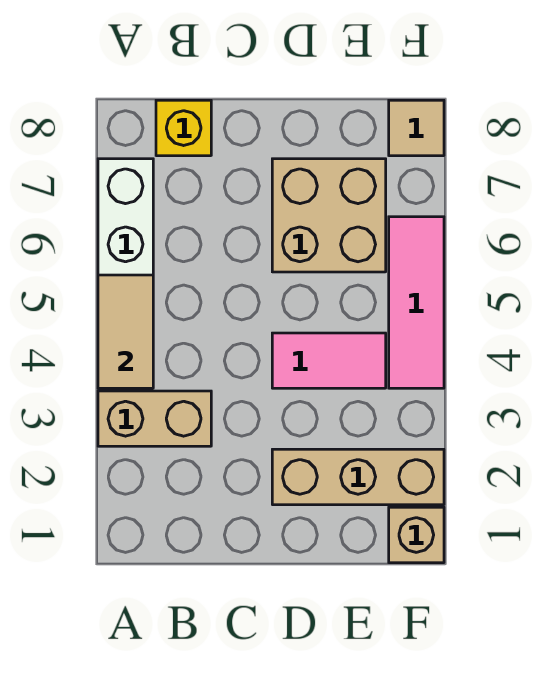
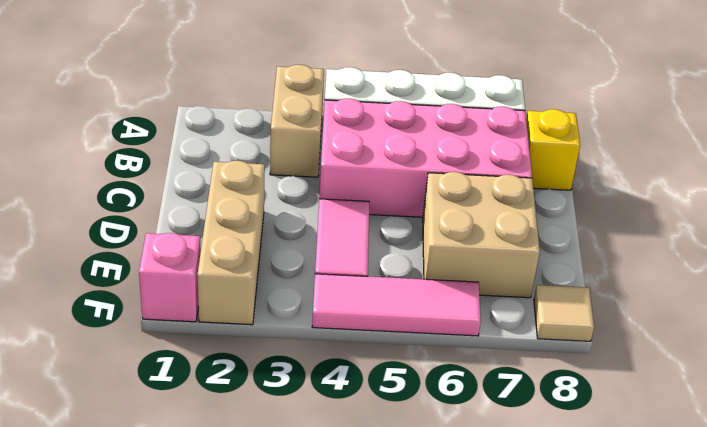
tan 1x2 tile [98,275,153,388] -> none
none -> pink 2x4 brick [319,99,532,217]
tan 1x1 brick [389,507,444,563] -> pink 1x1 brick [139,233,201,322]

